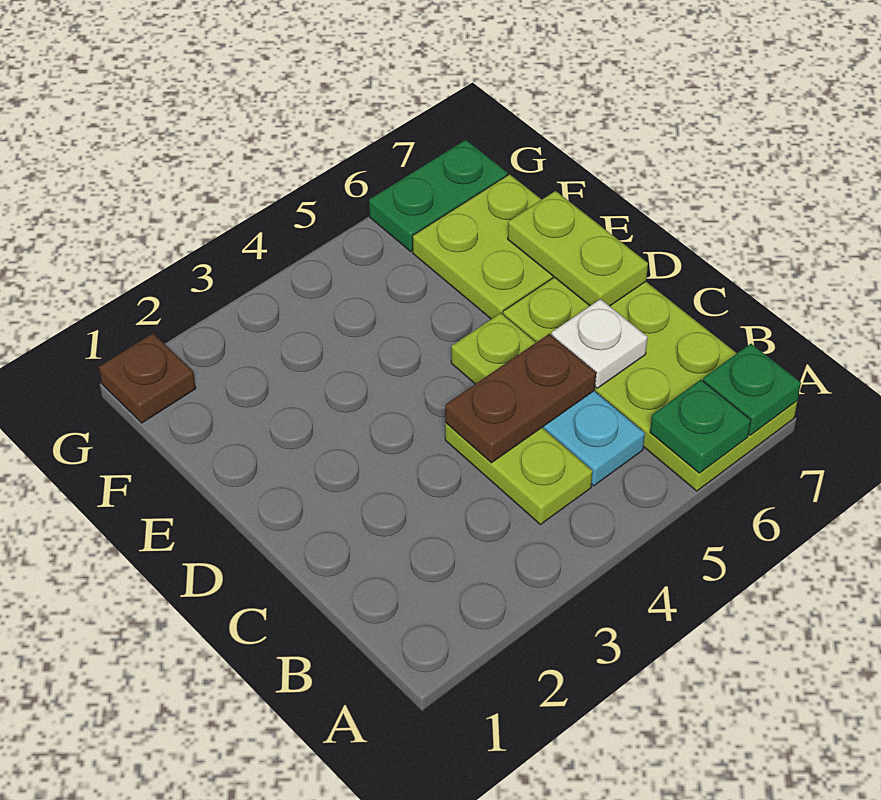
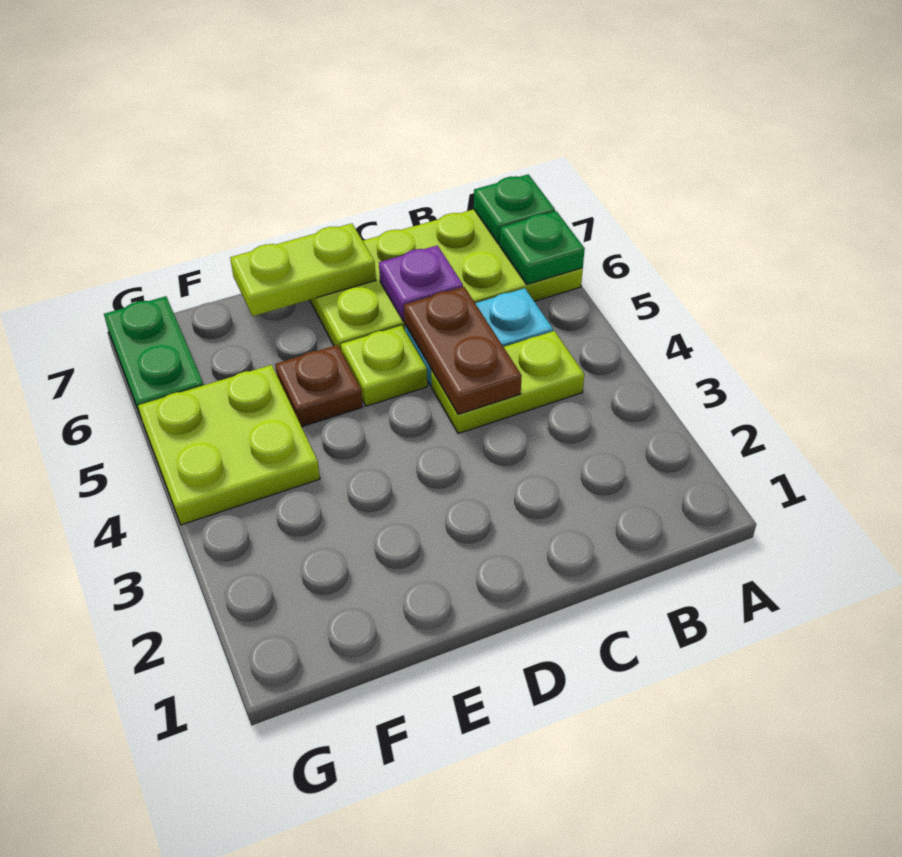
white 1x1 plate [552,299,647,388] -> purple 1x1 plate [379,245,463,322]
lime 2x2 plate [413,174,554,319] -> lime 2x2 plate moved to [138,365,320,525]
brown 1x1 plate [99,333,196,423] -> brown 1x1 plate moved to [275,345,363,427]

